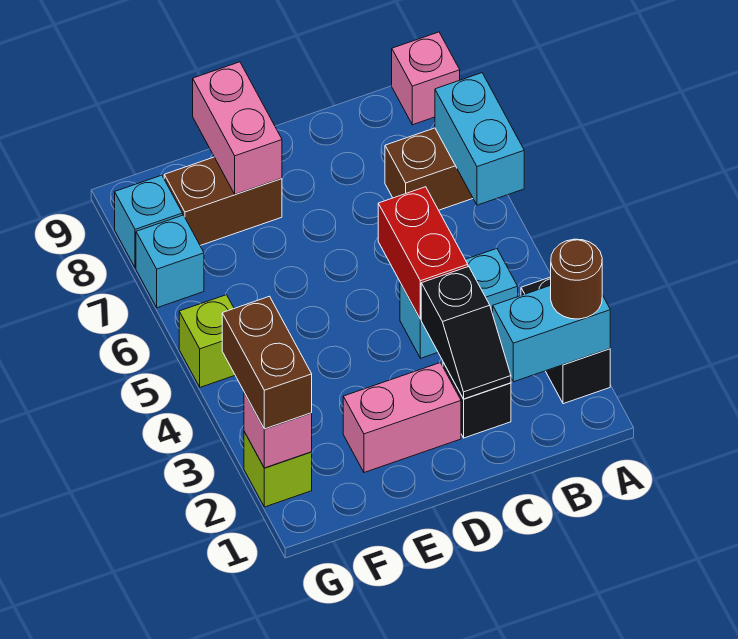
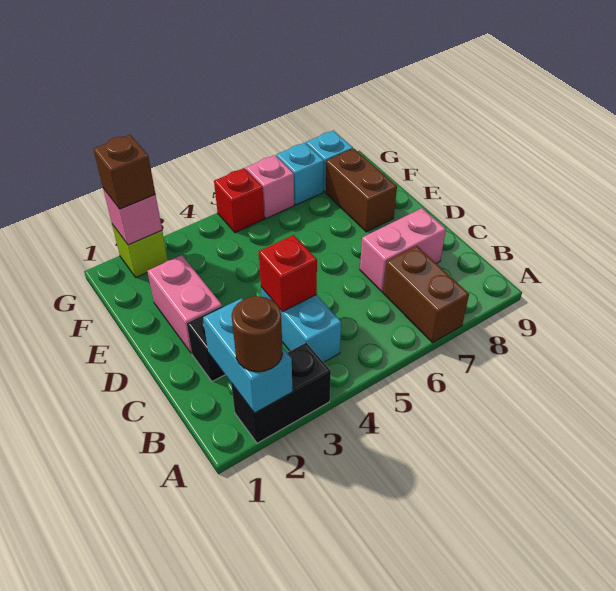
cyan 1x2 brick [435,73,524,205] -> none
pink 1x1 brick [392,32,460,125] -> pink 1x1 brick moved to [246,155,294,218]
black 1x2 slope [421,266,511,399] -> none
red 1x2 brick [378,187,468,319] -> red 1x1 brick [259,235,317,312]
pink 1x2 brick [193,62,282,194] -> pink 1x2 brick moved to [360,208,446,292]
brown 1x2 brick [222,296,312,429] -> brown 1x1 brick [93,135,155,209]
lime 1x1 brick [179,295,235,387] -> red 1x1 brick [214,168,264,233]

